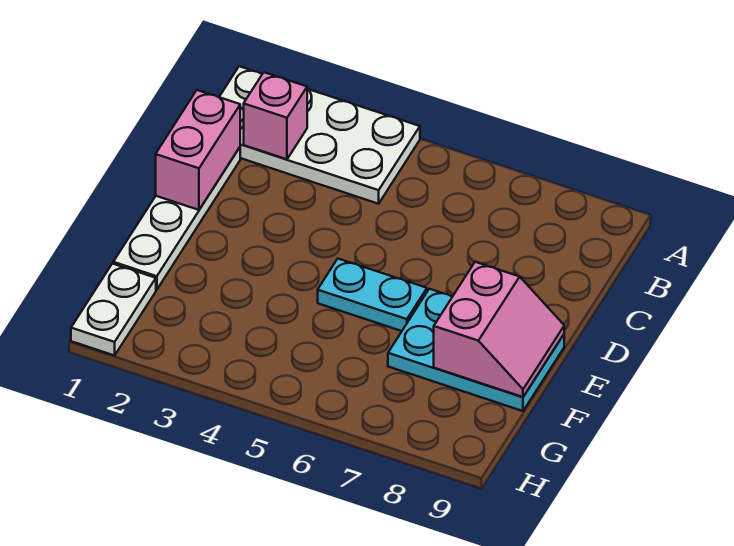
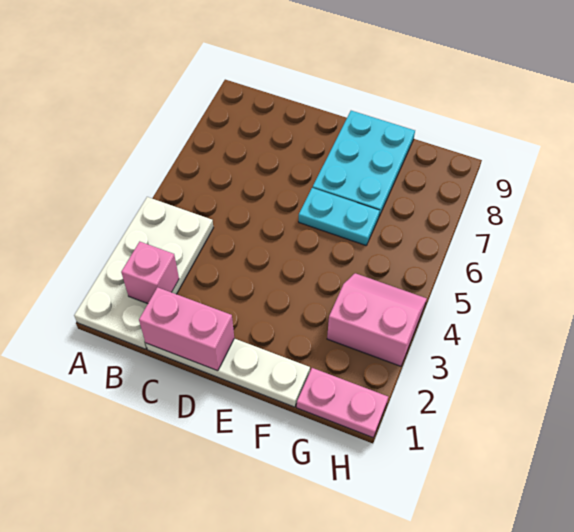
cyan 1x2 plate [318,259,427,331] -> cyan 1x2 plate turned to [299,188,380,245]
pink 2x2 slope [434,262,564,397] -> pink 2x2 slope moved to [327,273,427,366]
white 1x2 plate [71,264,156,356] -> pink 1x2 plate [297,368,388,438]

